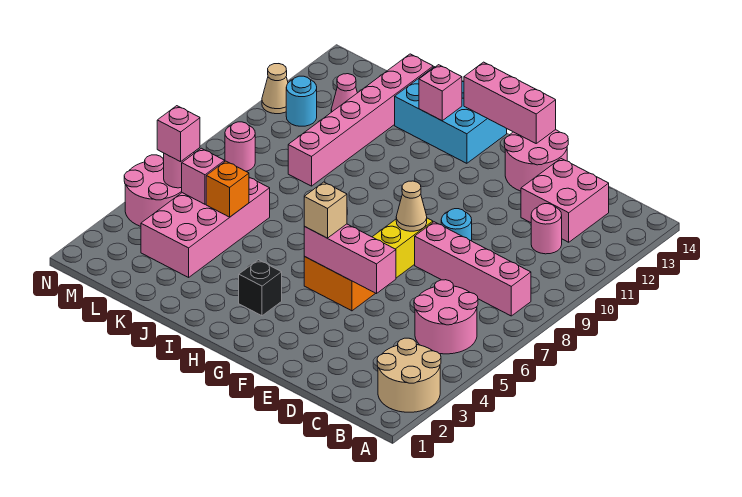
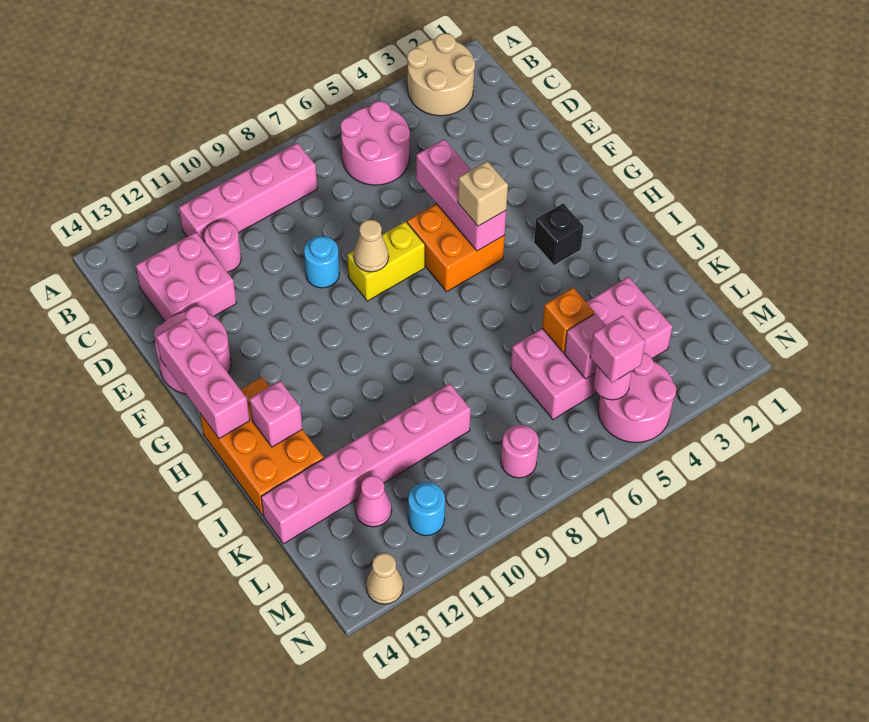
pink 1x4 brick [415,222,531,316] -> pink 1x4 brick turned to [179,143,317,243]
cyan 2x3 brick [395,67,507,163] -> orange 2x3 brick [200,377,324,515]
tan 1x1 cone [262,64,288,114] -> tan 1x1 cone moved to [366,553,403,604]

